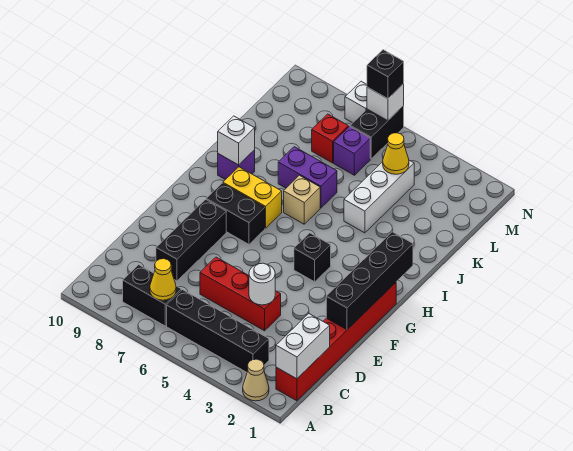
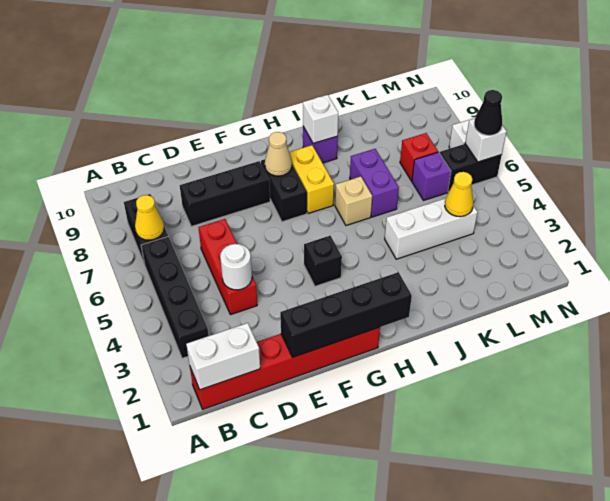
tan 1x1 cone [243,359,269,401] -> tan 1x1 cone moved to [265,132,292,176]
black 1x1 brick [367,50,404,99] -> black 1x1 cone [474,90,502,135]

